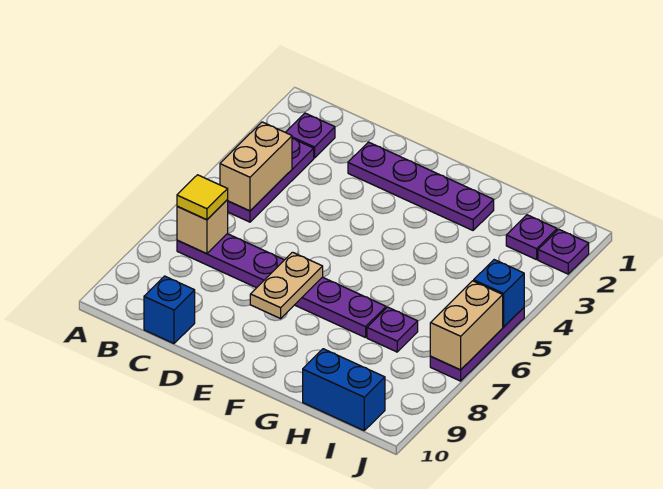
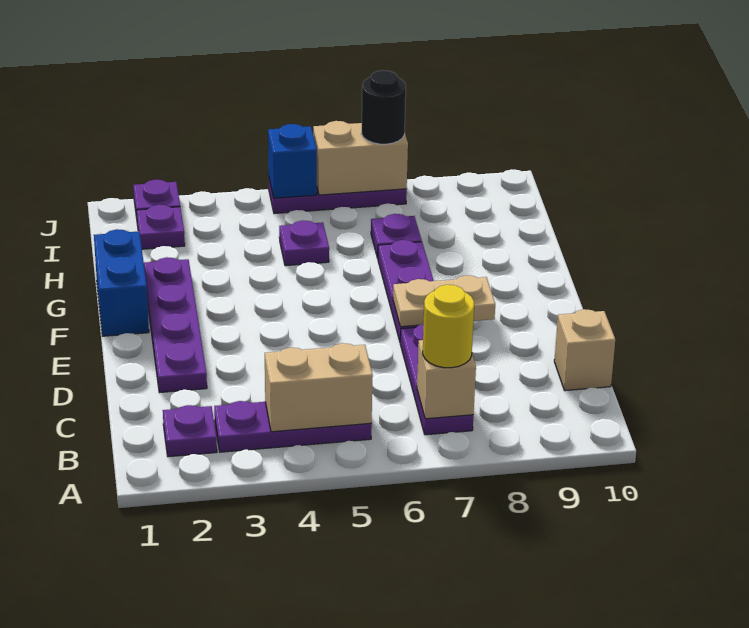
yellow 1x1 tile [177,175,228,220] -> yellow 1x1 round brick [423,285,474,368]
blue 1x1 brick [144,276,195,343] -> tan 1x1 brick [554,309,615,391]
none -> purple 1x1 plate [279,220,329,266]
blue 1x2 brick [303,349,385,430] -> blue 1x2 brick moved to [94,229,149,336]
none -> black 1x1 round brick [361,70,406,144]

